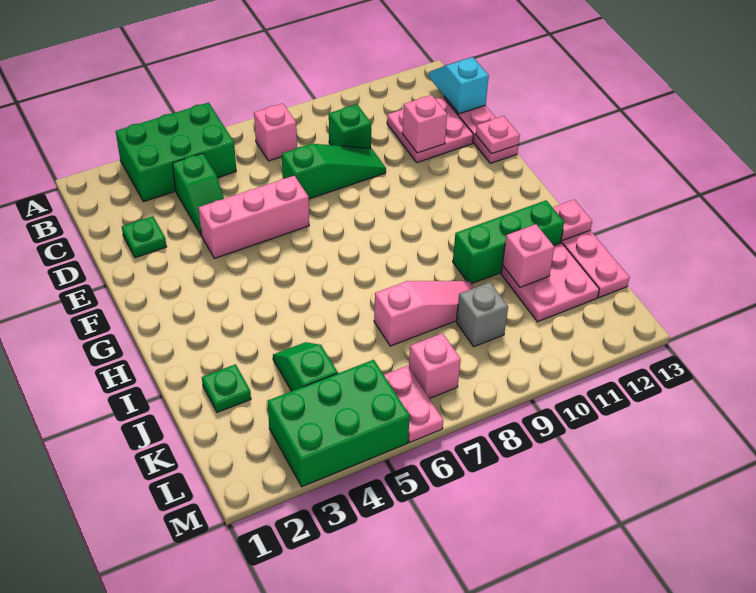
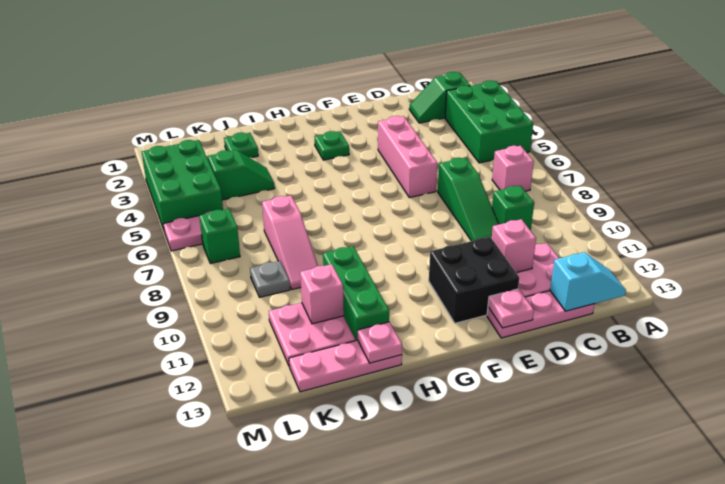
green 1x2 slope [172,153,224,235] -> green 1x2 slope moved to [409,72,470,123]
green 1x1 plate [122,216,167,258] -> green 1x1 plate moved to [315,131,349,160]
none -> black 2x2 brick [429,237,519,323]
grey 1x1 brick [456,282,508,347] -> grey 1x1 plate [250,261,290,297]
pink 1x1 brick [409,333,461,399] -> green 1x1 brick [199,209,240,264]

